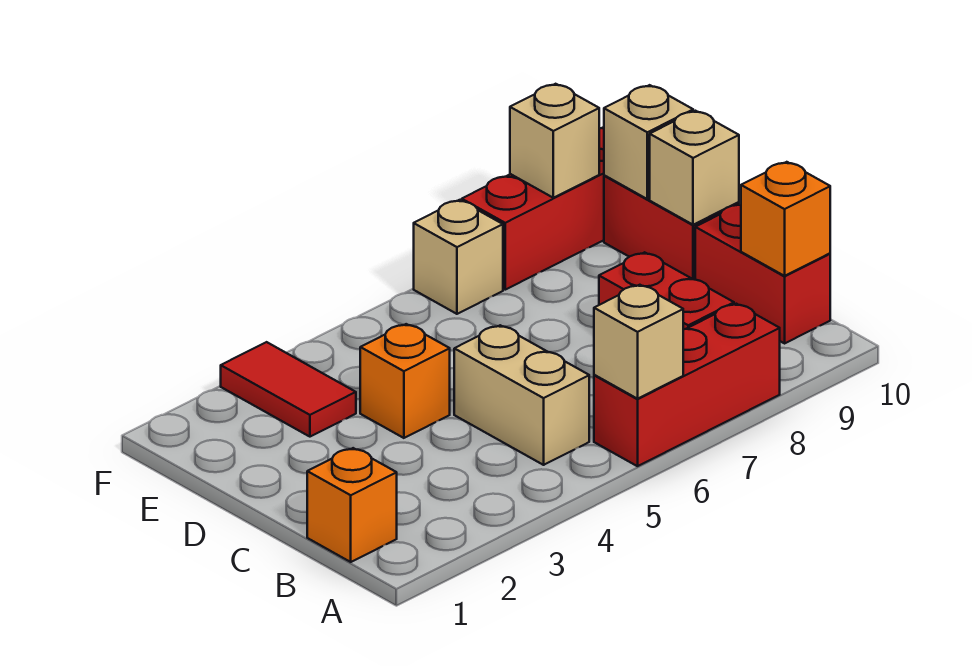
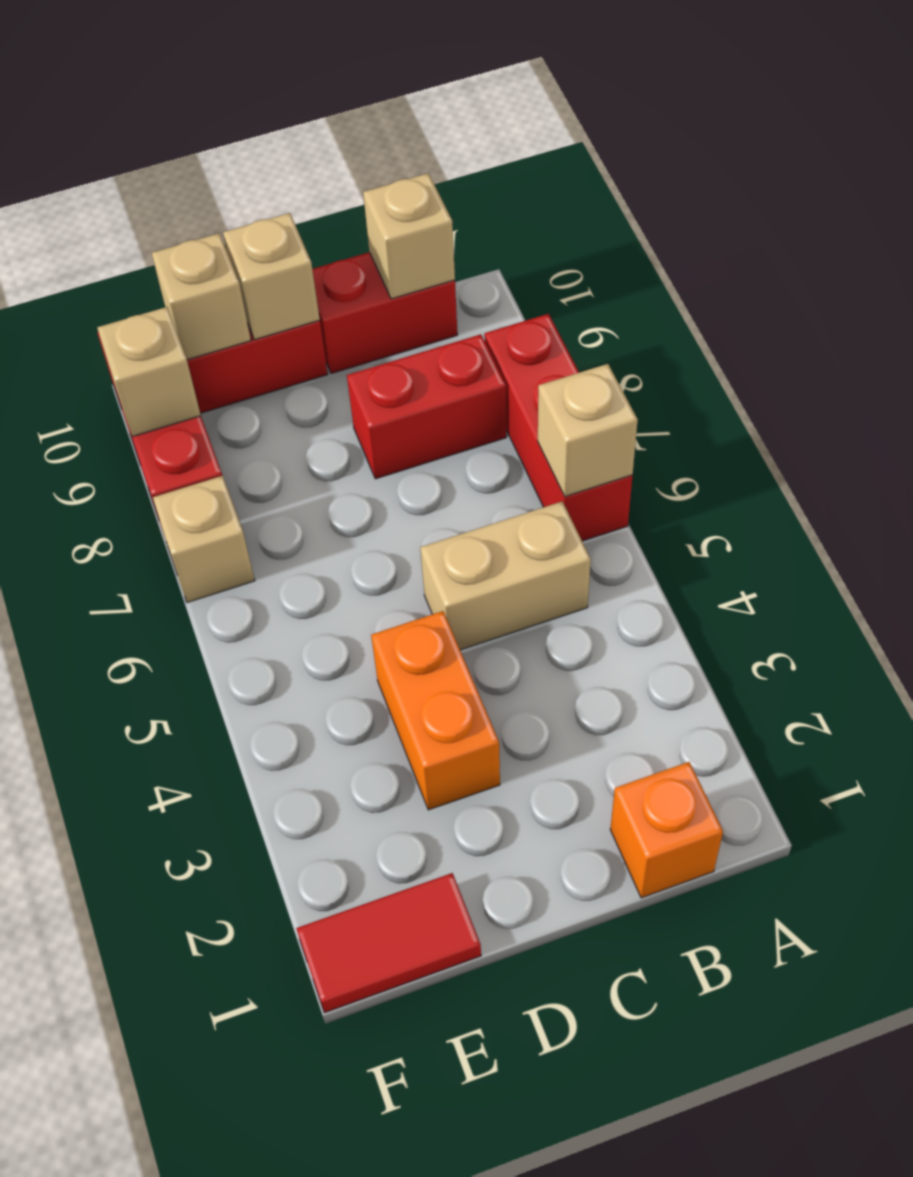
orange 1x1 brick [741,162,830,276] -> tan 1x1 brick [363,173,455,299]
orange 1x1 brick [360,324,450,438] -> orange 1x2 brick [371,611,500,810]
red 1x2 tile [221,342,356,437] -> red 1x2 tile moved to [296,873,481,1013]

